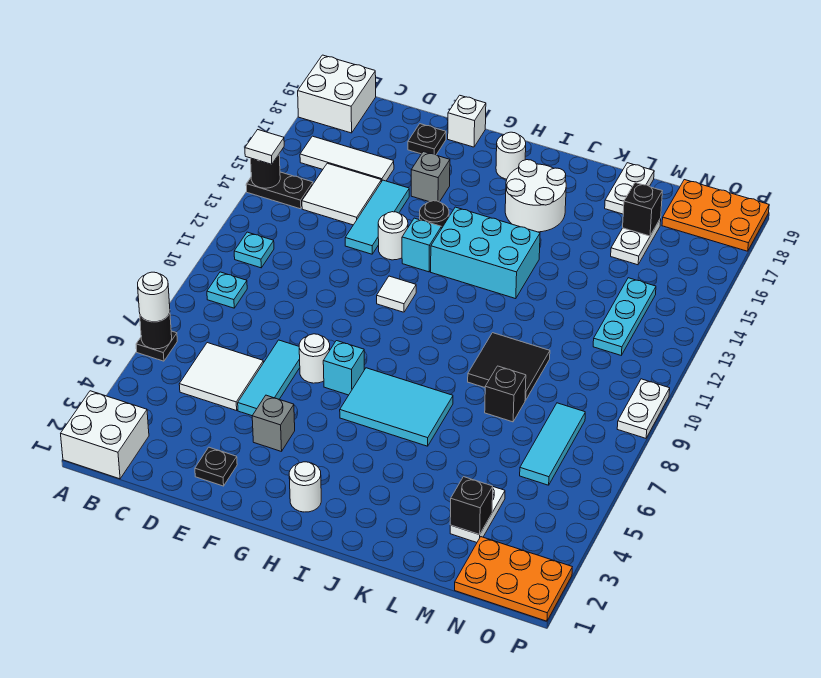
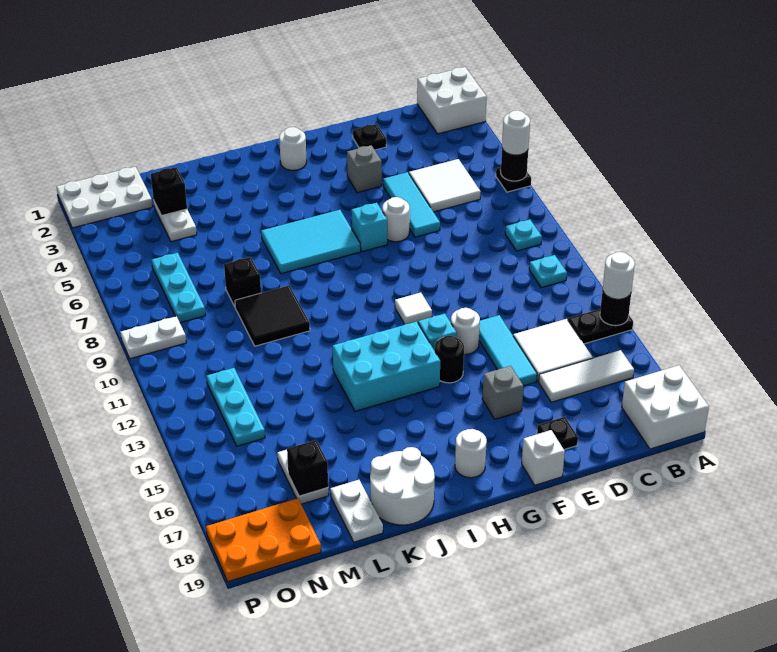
white 1x1 tile [245,130,284,164] -> white 1x1 round brick [603,252,635,299]
white 2x2 round brick [505,160,566,232] -> white 2x2 round brick moved to [370,447,435,525]
orange 2x3 plate [455,537,572,621] -> white 2x3 plate [57,167,153,228]
cyan 1x3 tile [520,403,585,485] -> cyan 1x3 plate [152,253,205,323]
white 1x2 plate [617,379,670,438] -> white 1x2 plate turned to [120,316,186,359]

